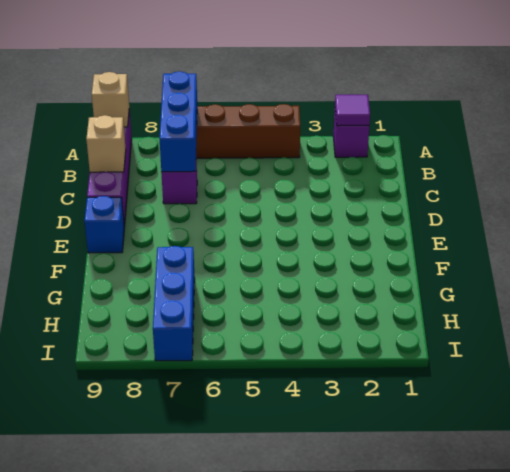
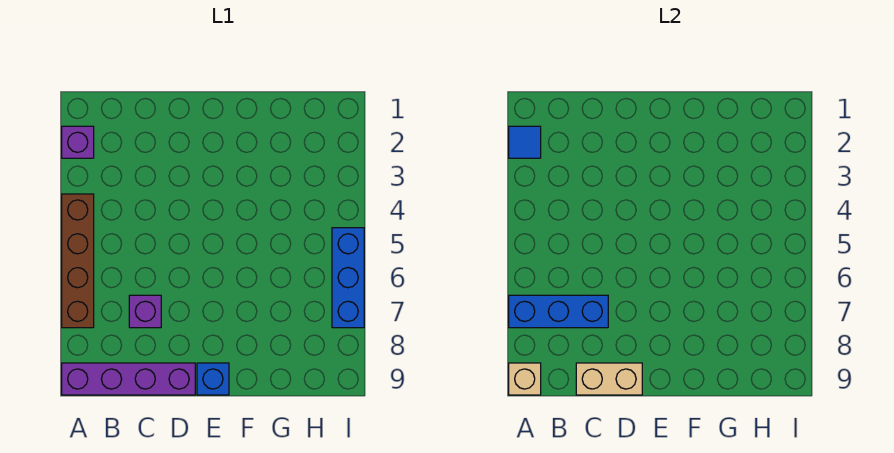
purple 1x1 tile [335,95,370,126] -> blue 1x1 tile [509,126,541,158]
tan 1x1 brick [86,115,126,172] -> tan 1x2 brick [576,363,642,395]
blue 1x3 brick [153,246,195,361] -> blue 1x3 brick turned to [332,228,364,328]

